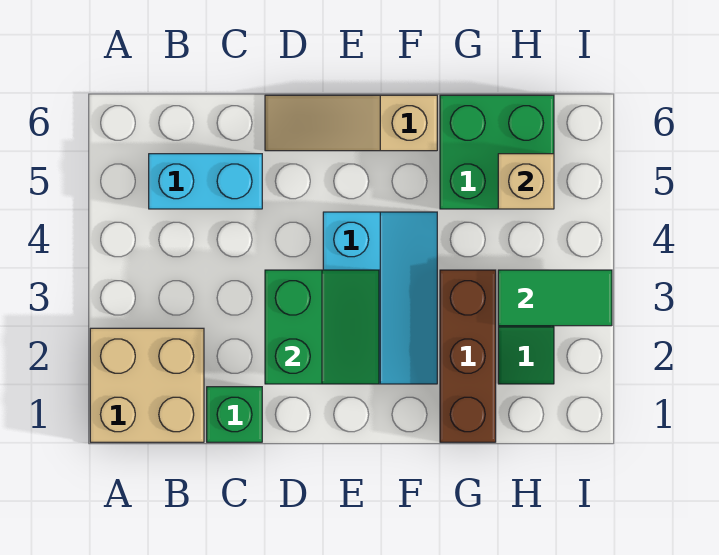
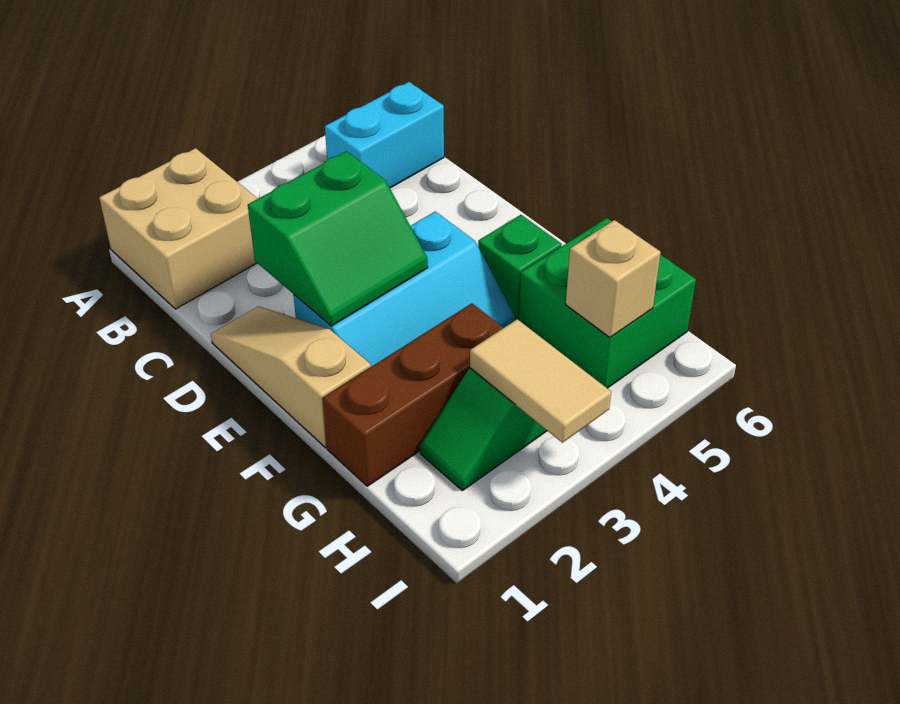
cyan 1x2 brick [149,154,262,209] -> cyan 1x2 brick turned to [325,82,444,188]
green 1x1 brick [207,387,262,442] -> green 1x1 brick moved to [478,215,562,321]
tan 1x3 slope [265,95,437,151] -> tan 1x3 slope moved to [211,306,371,448]
green 1x2 tile [498,270,612,326] -> tan 1x2 tile [470,319,611,443]

